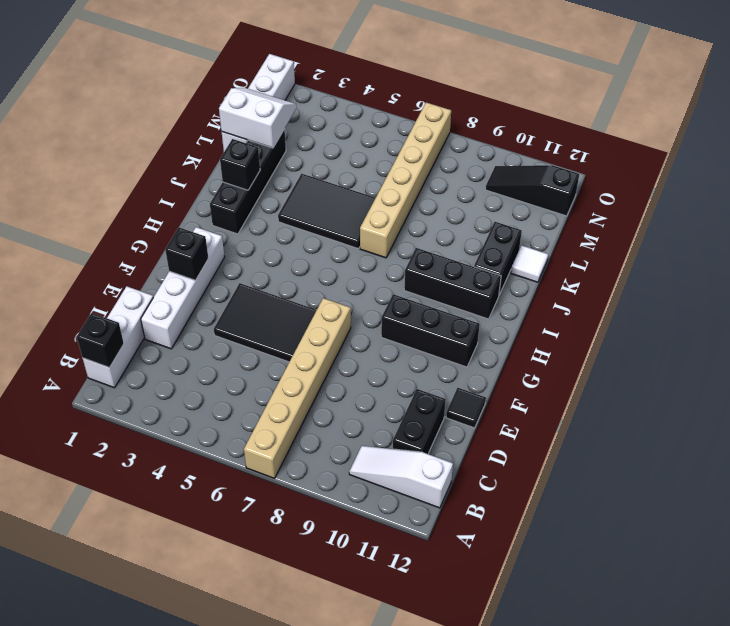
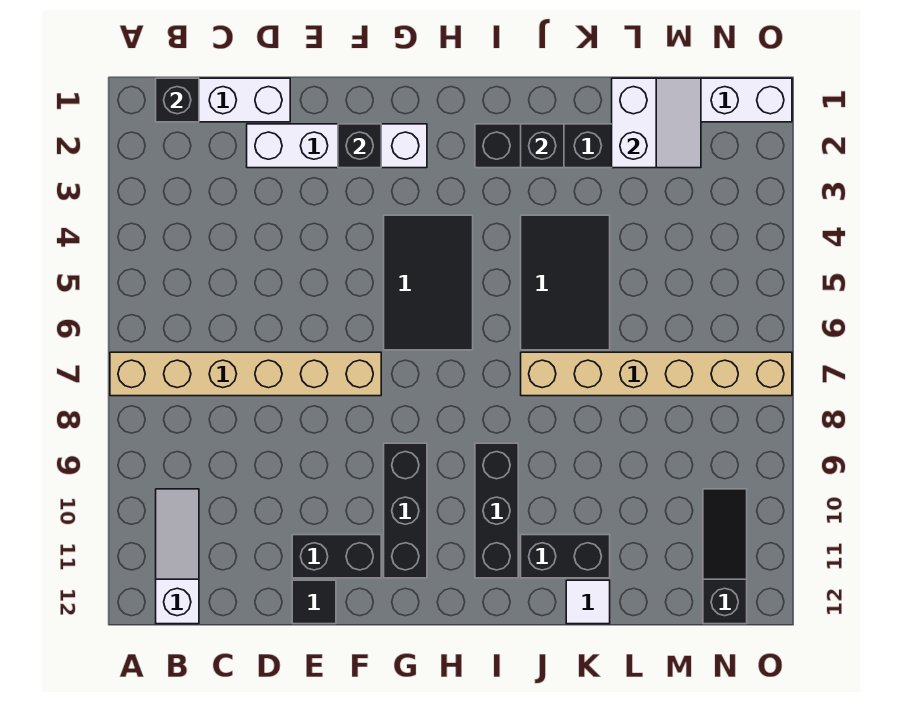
black 1x2 brick [393,389,446,454] -> black 1x2 brick moved to [292,535,381,578]
black 2x3 tile [214,283,316,362] -> black 2x3 tile moved to [384,215,473,350]

